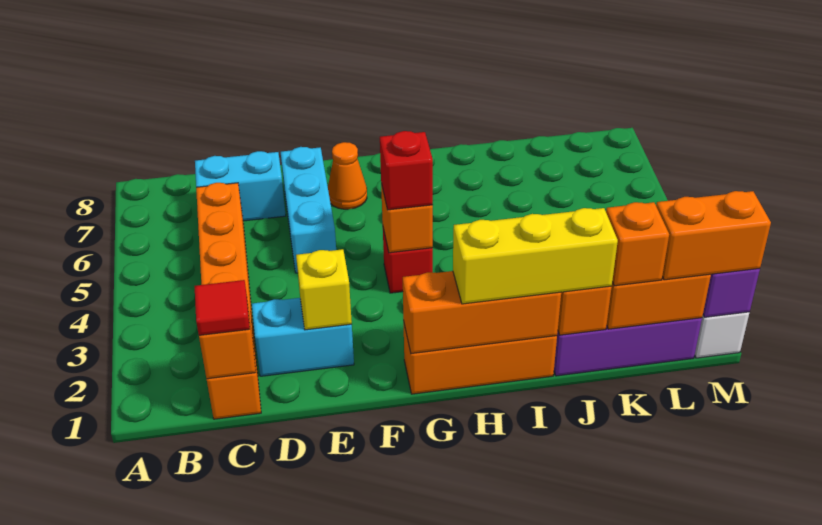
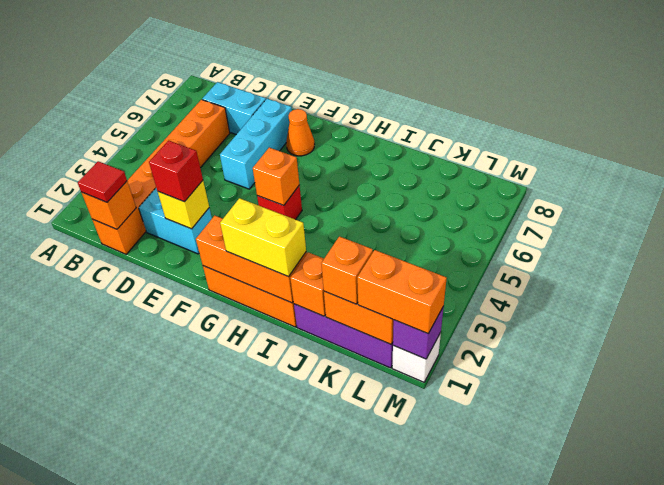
red 1x1 brick [380,131,433,210] -> red 1x1 brick moved to [149,141,203,202]
yellow 1x3 brick [453,208,618,304] -> yellow 1x2 brick [220,198,306,277]

